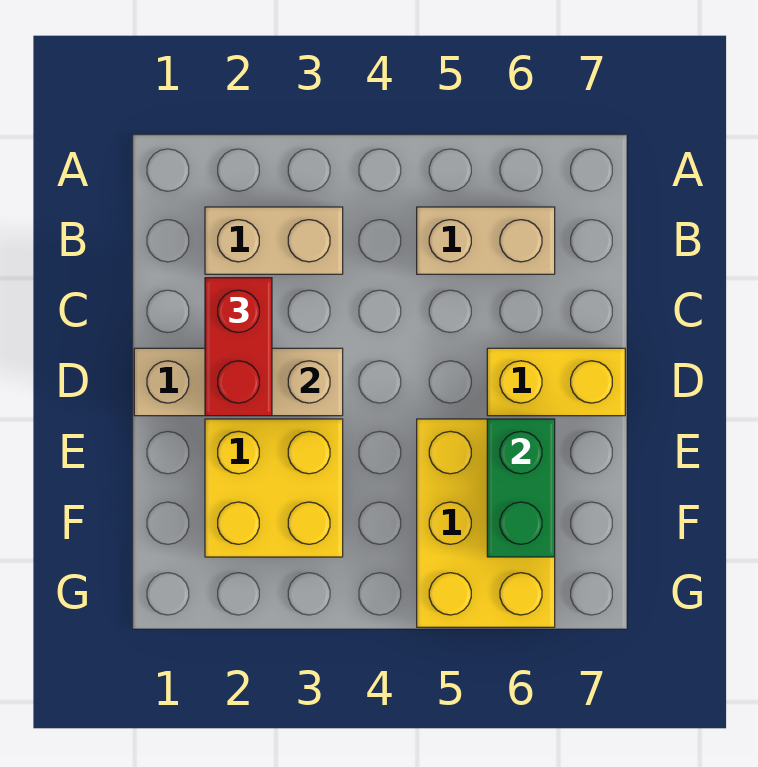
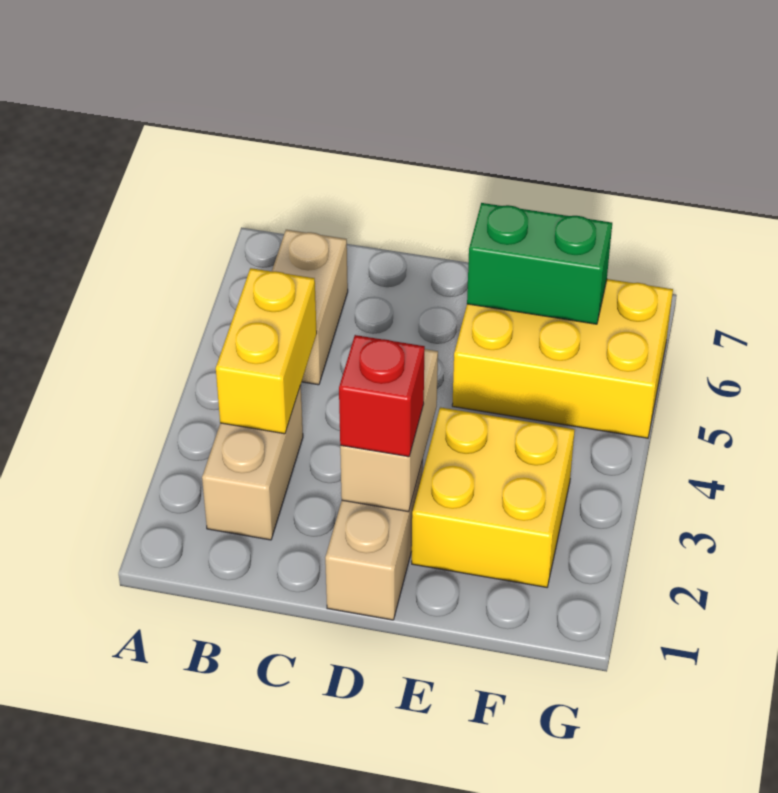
red 1x2 brick [205,278,272,416] -> red 1x1 brick [339,335,425,457]
yellow 1x2 brick [487,348,625,416] -> yellow 1x2 brick moved to [216,268,317,434]

